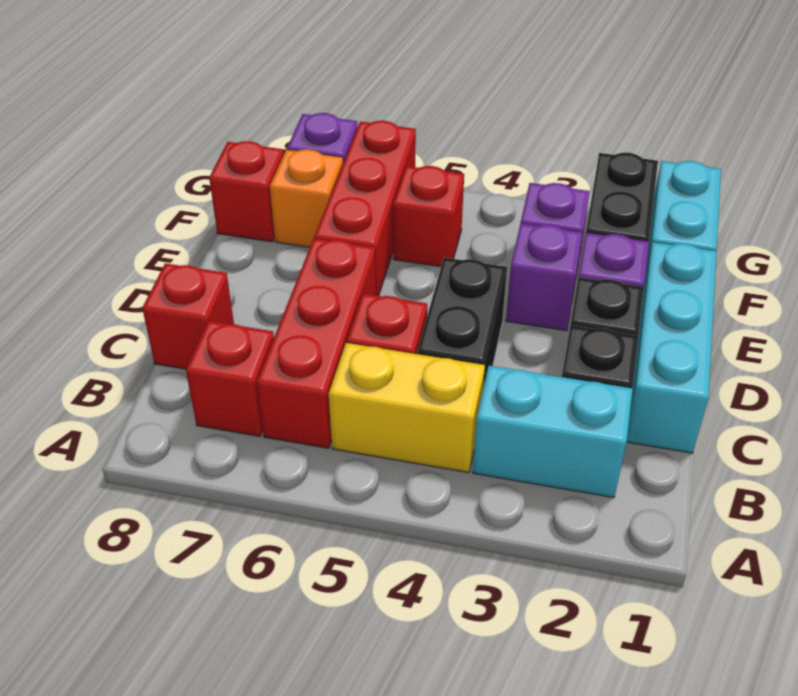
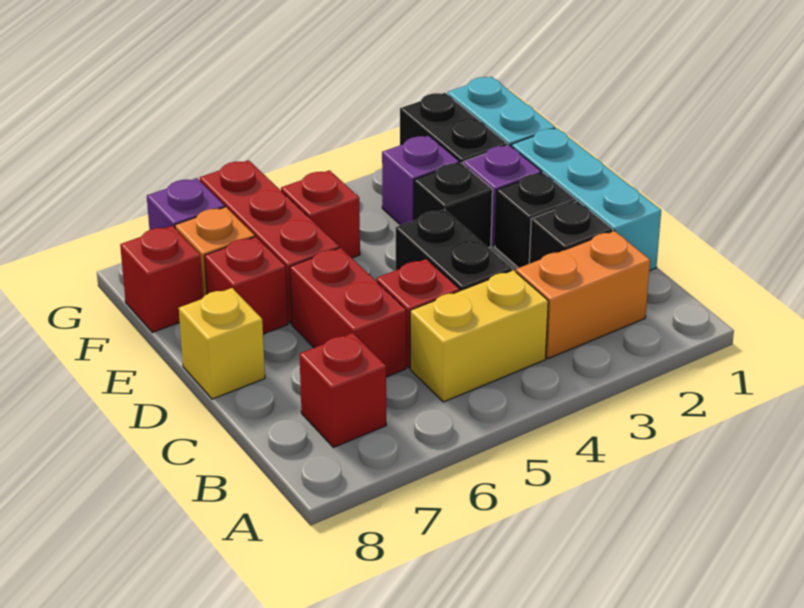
cyan 1x2 brick [473,366,633,498] -> orange 1x2 brick [516,231,650,359]
red 1x3 brick [257,238,376,448] -> red 1x2 brick [290,248,406,377]
red 1x1 brick [142,263,234,369] -> red 1x1 brick moved to [204,237,288,334]
none -> yellow 1x1 brick [179,288,265,399]
purple 1x1 brick [506,224,583,331] -> black 1x1 brick [414,163,493,248]

